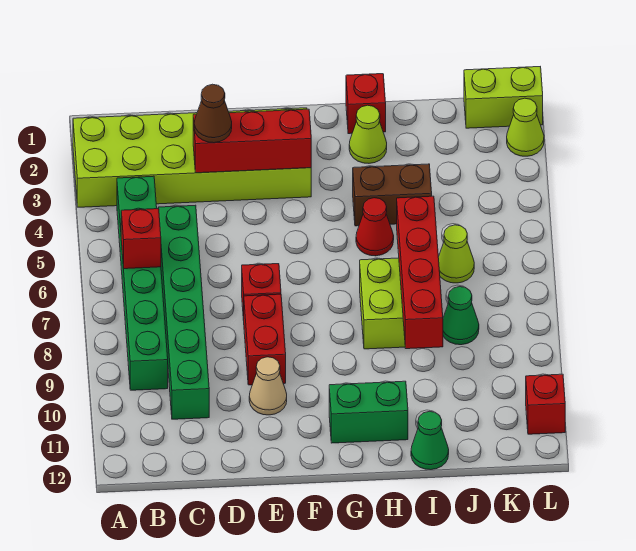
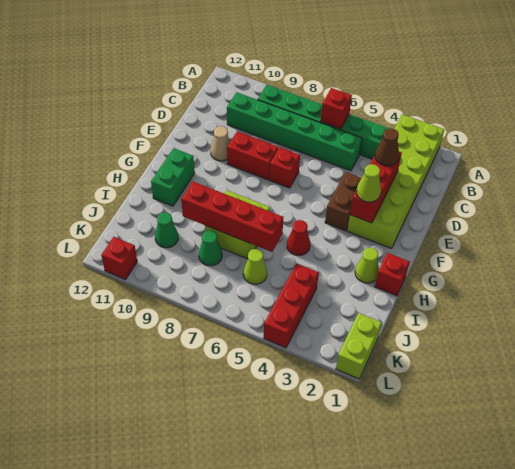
brown 1x2 brick [353,164,432,226] -> brown 1x2 brick moved to [325,172,361,231]
green 1x1 cone [411,411,449,470] -> green 1x1 cone moved to [155,212,178,248]
none -> red 1x3 brick [264,263,319,348]
lime 1x1 cone [507,98,544,156] -> lime 1x1 cone moved to [356,164,381,202]

